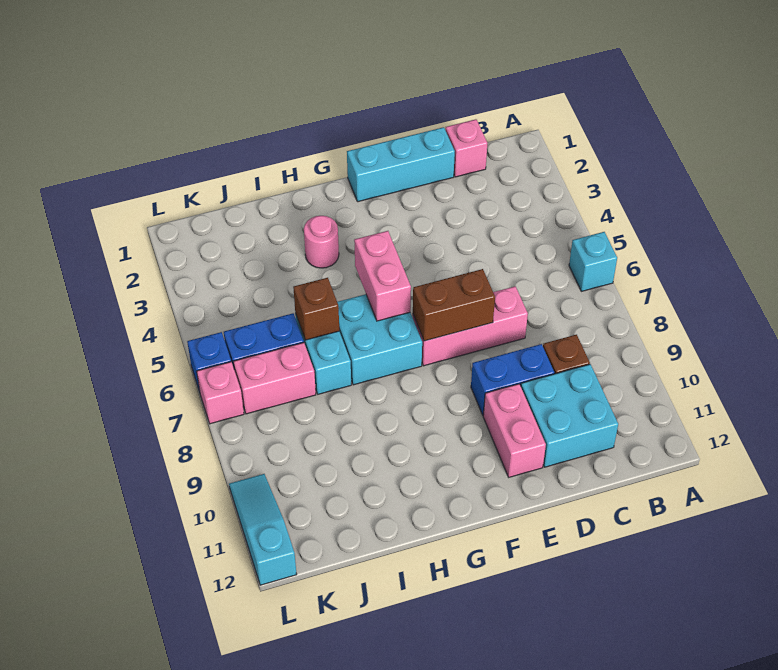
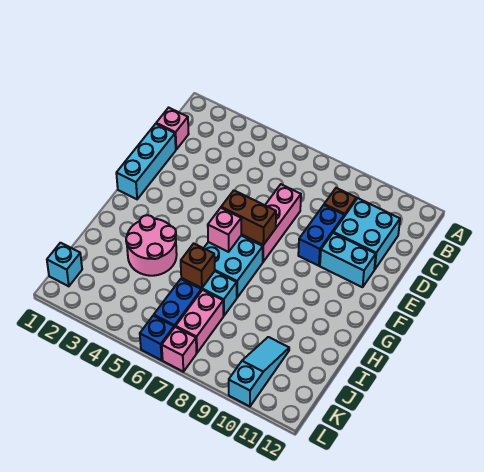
cyan 1x1 brick [569,232,617,291] -> cyan 1x1 brick moved to [47,243,82,286]
brown 1x2 brick [413,269,495,341] -> brown 1x2 brick turned to [221,191,276,245]
pink 1x2 brick [483,384,546,477] -> cyan 1x2 brick [320,233,376,287]
pink 1x2 brick [354,231,411,321] -> pink 1x1 brick [208,208,241,252]
pink 1x1 round brick [304,216,339,268] -> pink 2x2 round brick [126,215,177,276]
cyan 1x3 slope [229,474,297,585] -> cyan 1x3 slope turned to [229,337,289,406]

